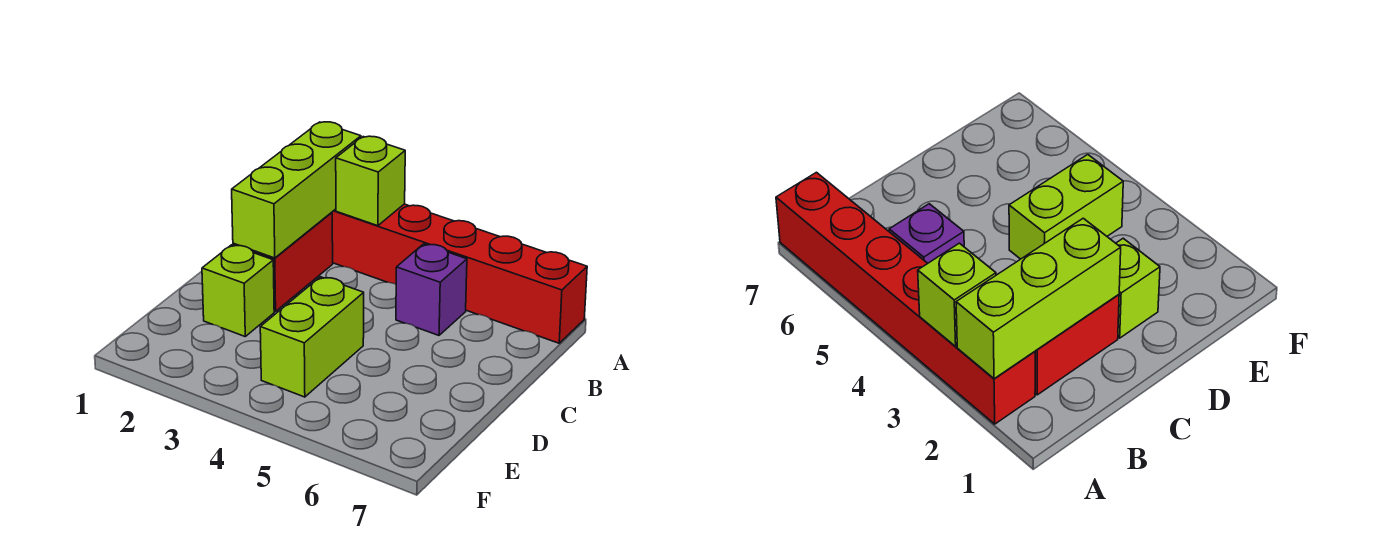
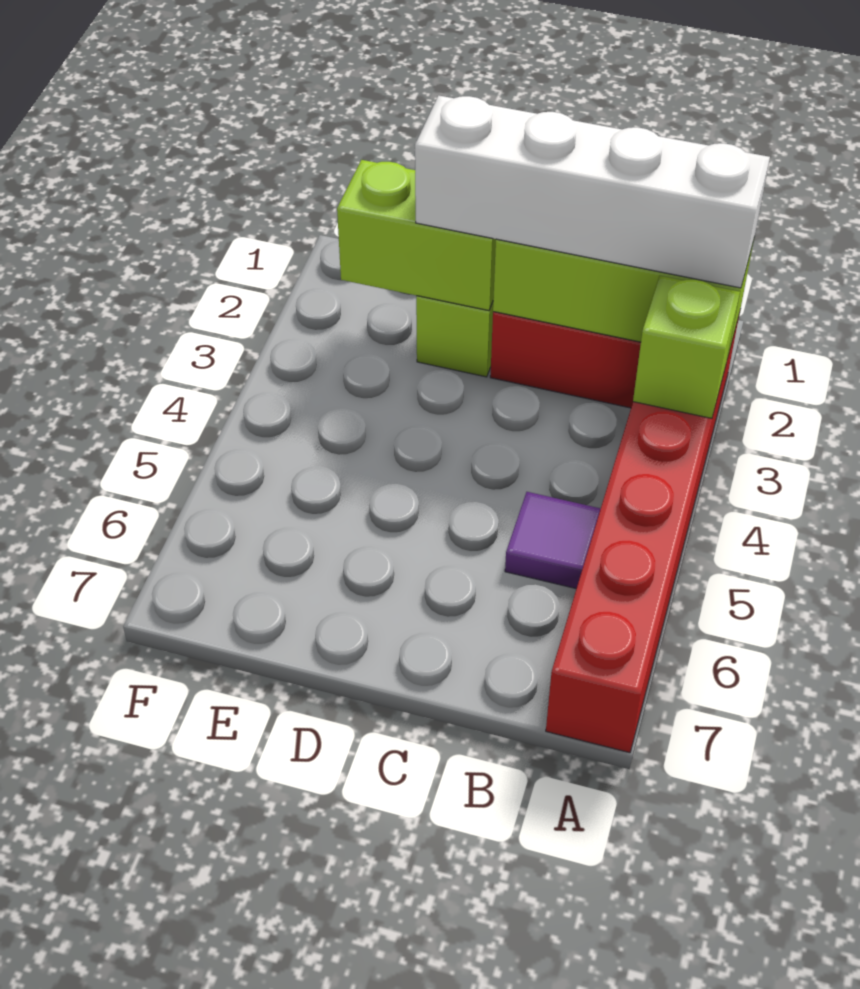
none -> white 1x4 brick [415,96,770,288]
purple 1x1 brick [396,244,467,335] -> purple 1x1 tile [505,492,601,589]
lime 1x2 brick [260,277,364,397] -> lime 1x2 brick moved to [337,160,496,310]

